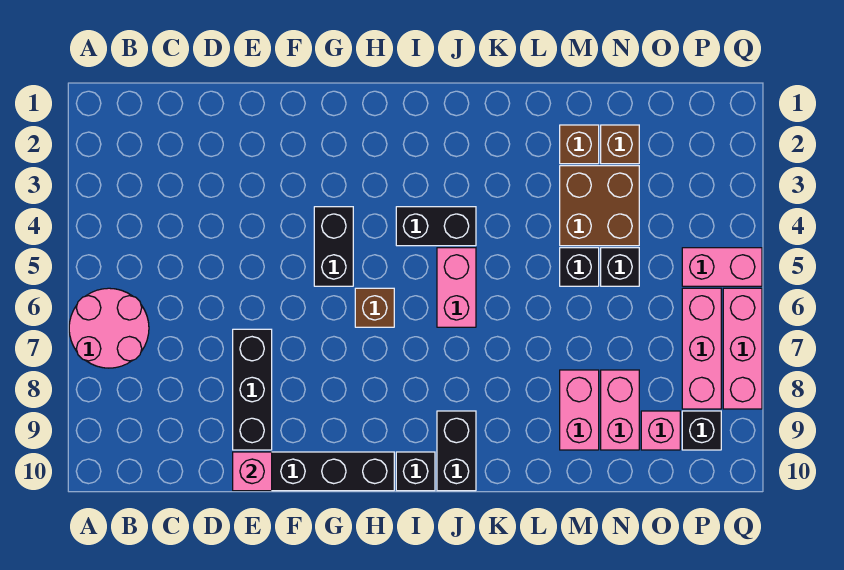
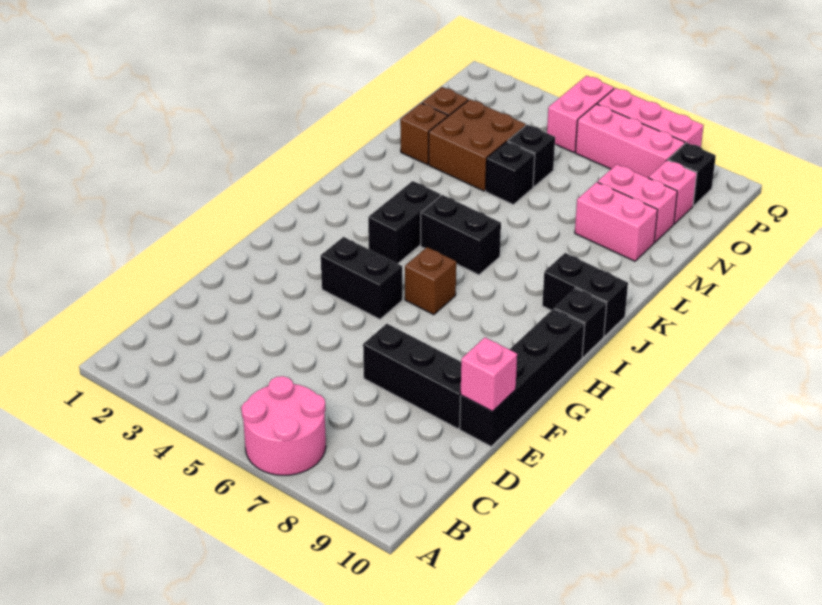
pink 1x2 brick [437,248,476,327] -> black 1x2 brick [421,195,501,275]

